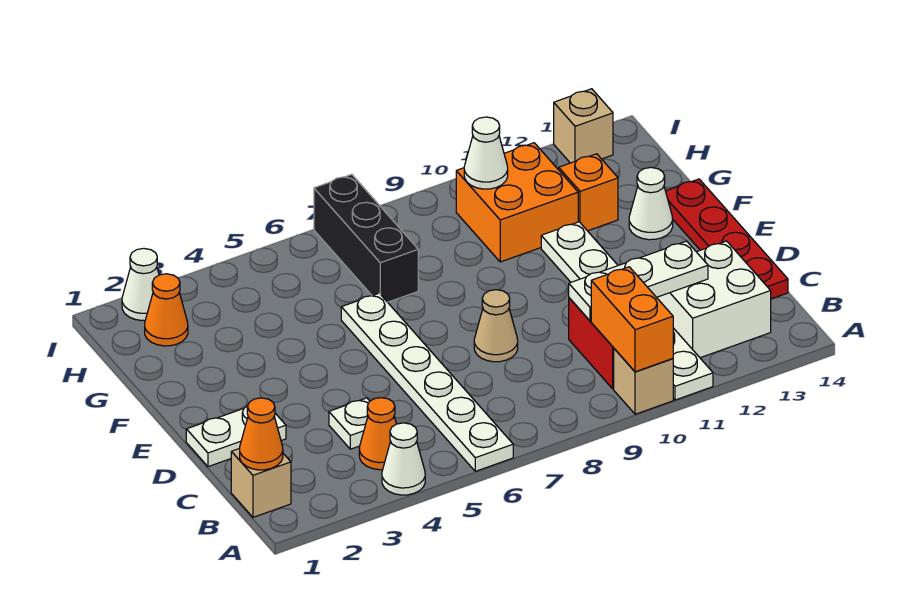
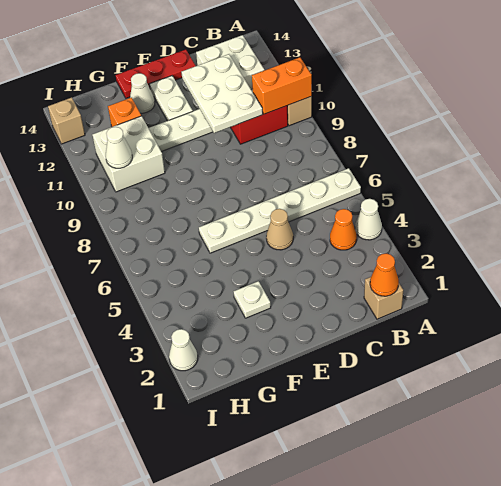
white 1x1 plate [329,398,370,449] -> white 1x1 plate moved to [234,281,271,318]
white 1x3 plate [569,241,708,321] -> white 2x3 plate [181,54,263,133]
red 1x4 plate [666,179,788,299] -> red 1x3 plate [116,50,196,98]
white 1x2 plate [186,407,286,467] -> white 1x2 plate moved to [150,76,193,121]
tan 1x1 cone [474,290,518,362] -> tan 1x1 cone moved to [266,209,293,250]
black 1x3 brick [314,175,418,302] -> none
orange 2x2 brick [456,143,578,262] -> white 2x2 brick [92,116,165,192]
orange 1x1 cone [145,274,188,346] -> none

